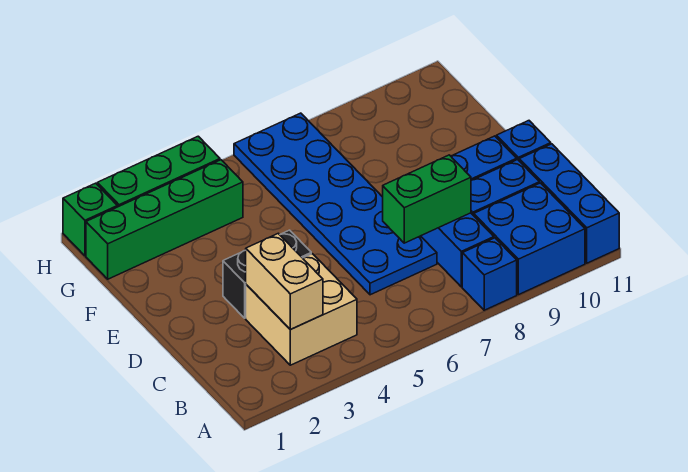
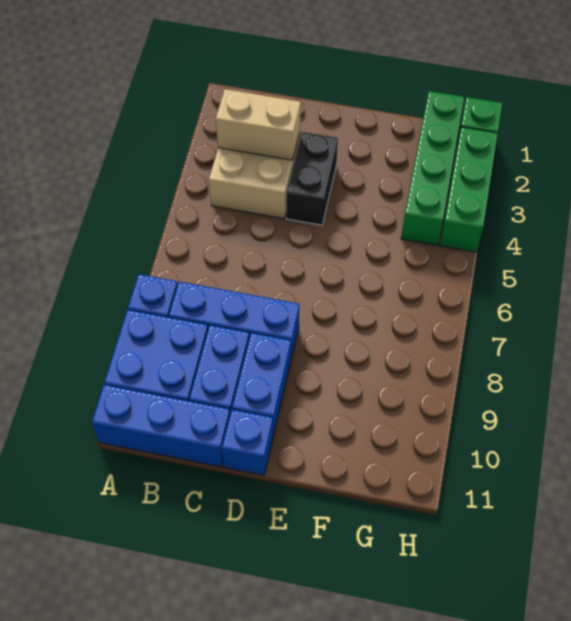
blue 2x6 plate [234,113,437,295] -> none
green 1x2 brick [383,155,471,243] -> none

